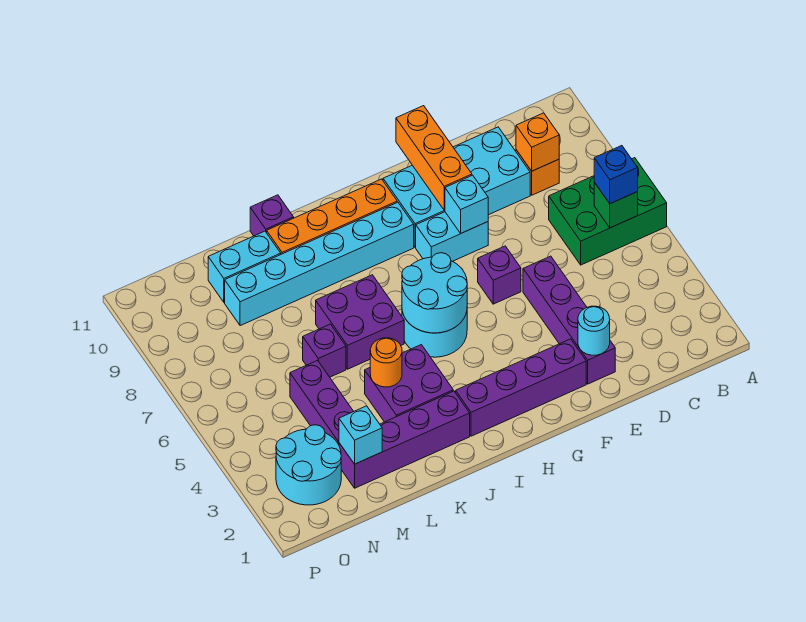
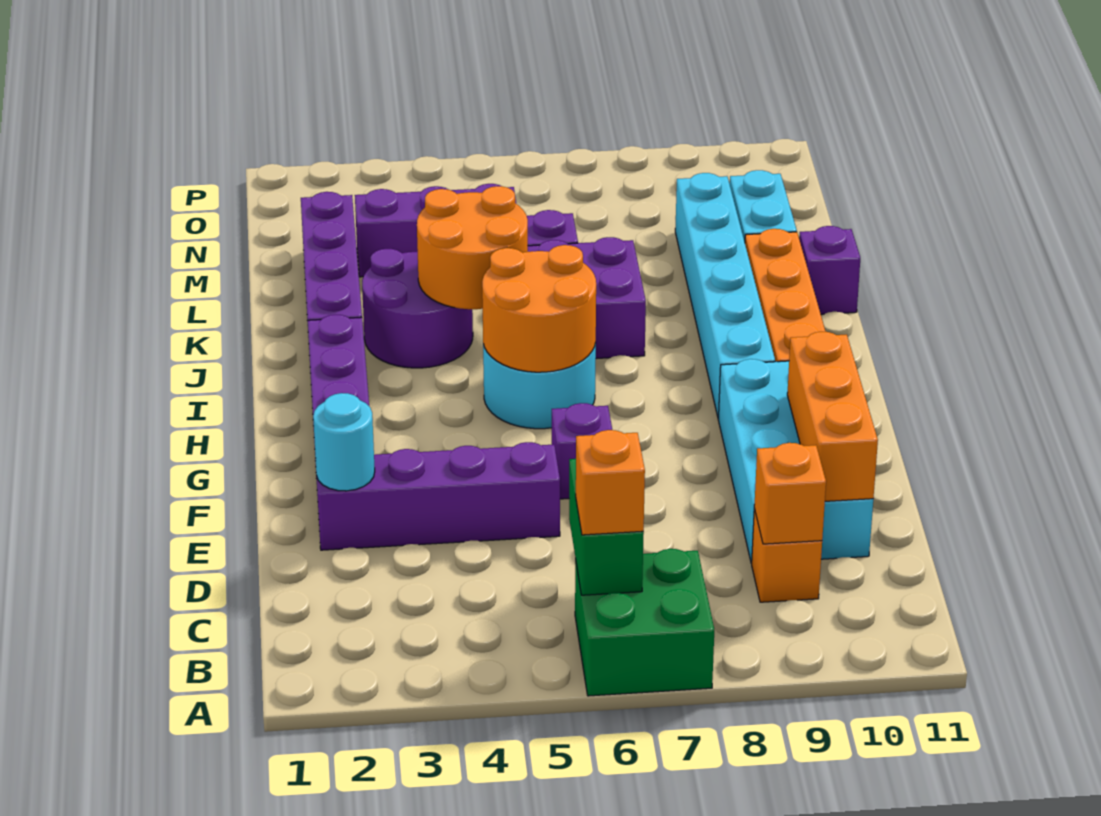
green 2x3 brick [549,158,667,265] -> green 2x2 brick [575,549,714,696]
green 1x1 brick [594,182,638,228] -> green 1x2 brick [569,459,644,595]
blue 1x1 brick [594,146,638,204] -> orange 1x1 brick [576,430,645,535]
cyan 1x2 brick [416,212,488,261] -> none
cyan 1x1 brick [445,175,488,233] -> none
orange 1x3 brick [396,106,472,210] -> orange 1x3 brick turned to [787,332,878,501]
cyan 2x2 round brick [402,253,467,333] -> orange 2x2 round brick [482,245,596,372]
purple 2x2 brick [365,345,453,422] -> purple 2x2 round brick [362,249,473,368]
orange 1x1 round brick [370,338,402,387] -> orange 2x2 round brick [417,186,528,309]
cyan 1x1 brick [339,406,382,464] -> none
cyan 2x2 round brick [276,425,341,505] -> none

